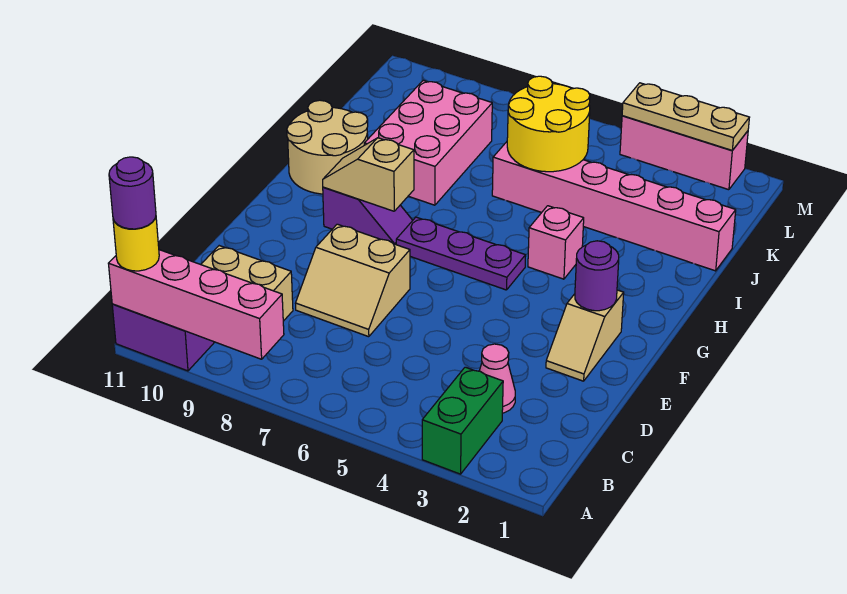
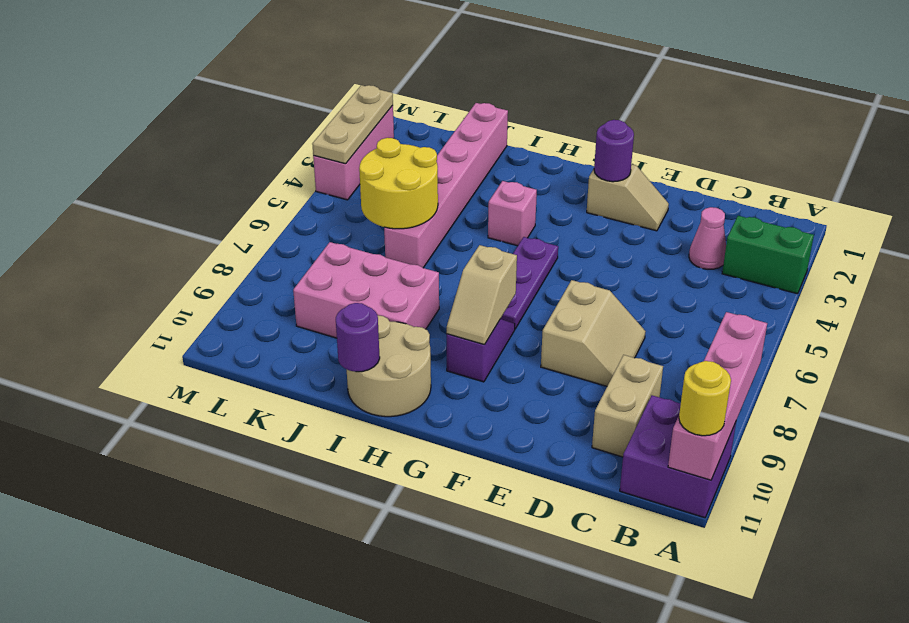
purple 1x1 round brick [109,157,156,229] -> purple 1x1 round brick moved to [336,303,380,372]

